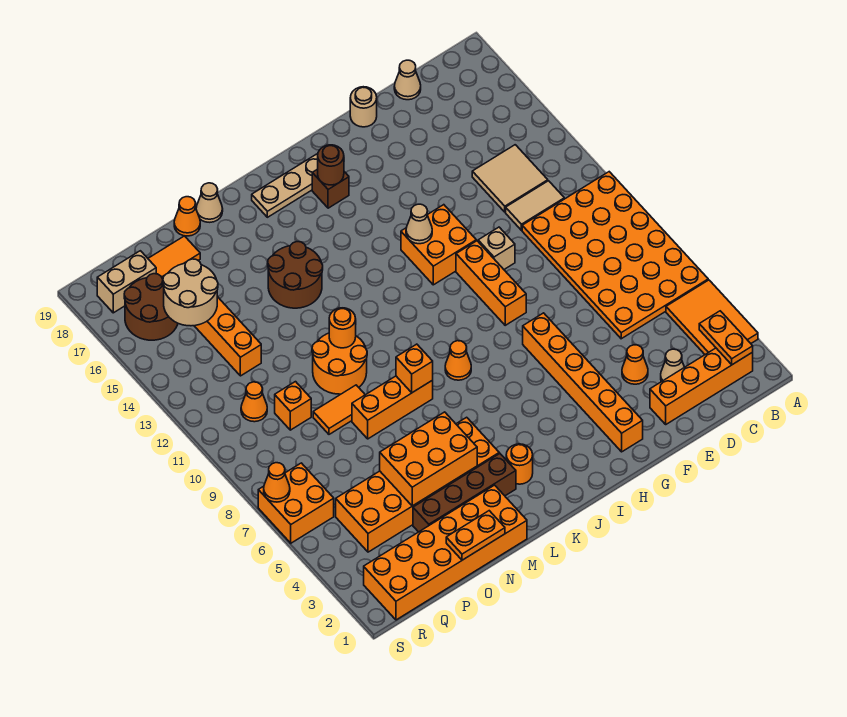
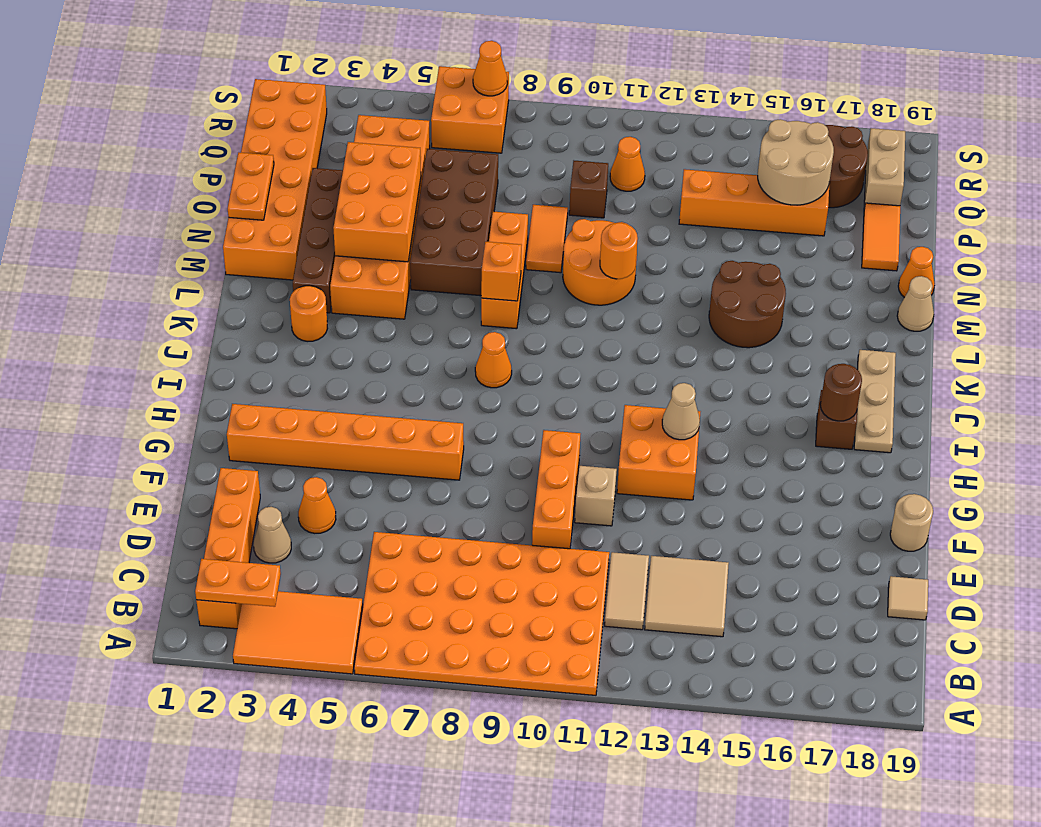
tan 1x1 cone [394,60,421,100] -> tan 1x1 tile [888,576,928,620]
orange 1x3 brick [456,241,526,325] -> orange 1x3 brick turned to [532,430,580,549]
none -> brown 2x4 brick [410,149,498,296]
orange 1x1 brick [275,382,311,430] -> brown 1x1 brick [569,161,608,218]

